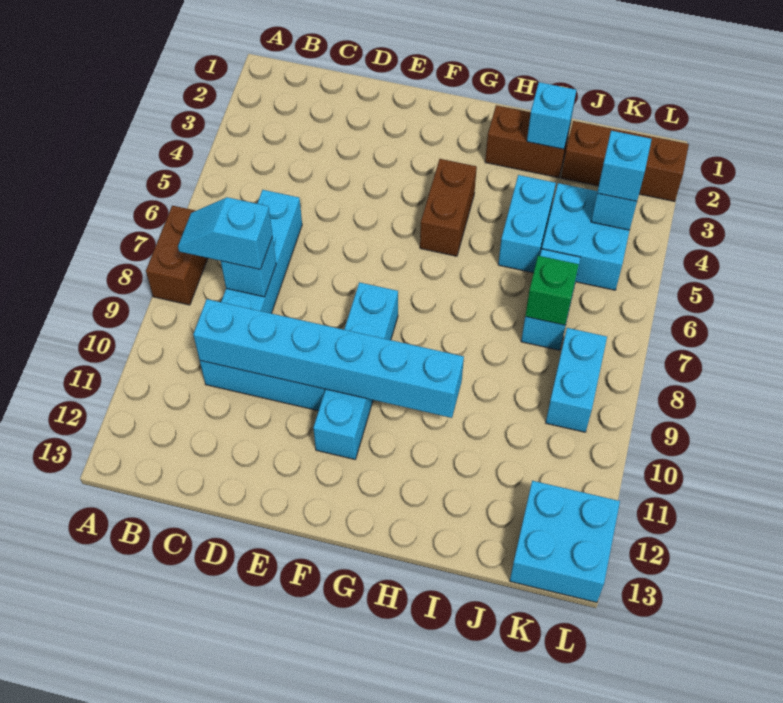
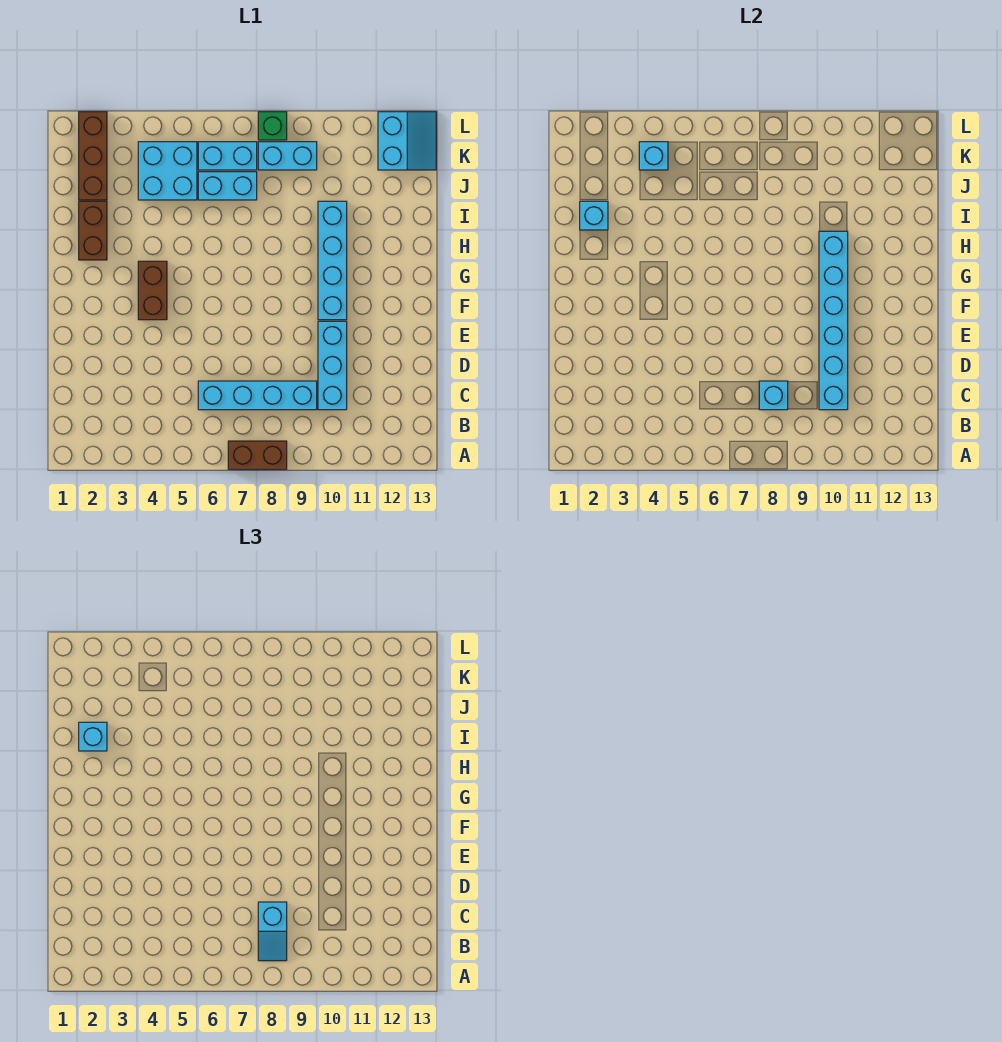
cyan 1x4 brick [313,282,398,459] -> cyan 1x4 brick turned to [318,201,347,320]
brown 1x2 brick [420,159,477,256] -> brown 1x2 brick turned to [138,261,167,320]
cyan 1x2 brick [498,175,556,273] -> cyan 1x2 brick moved to [198,142,257,170]
green 1x1 brick [525,256,579,325] -> green 1x1 brick moved to [258,112,287,140]
cyan 1x1 brick [597,131,652,201] -> cyan 1x1 brick moved to [79,722,107,751]
cyan 2x2 brick [510,481,620,602] -> cyan 2x2 slope [378,112,436,170]

